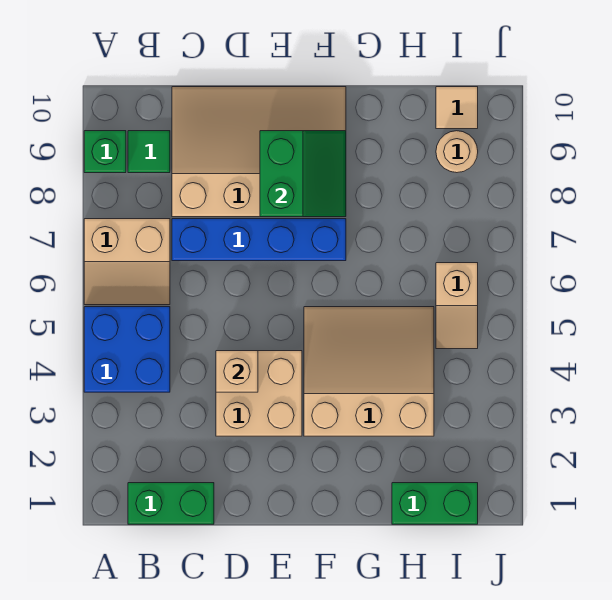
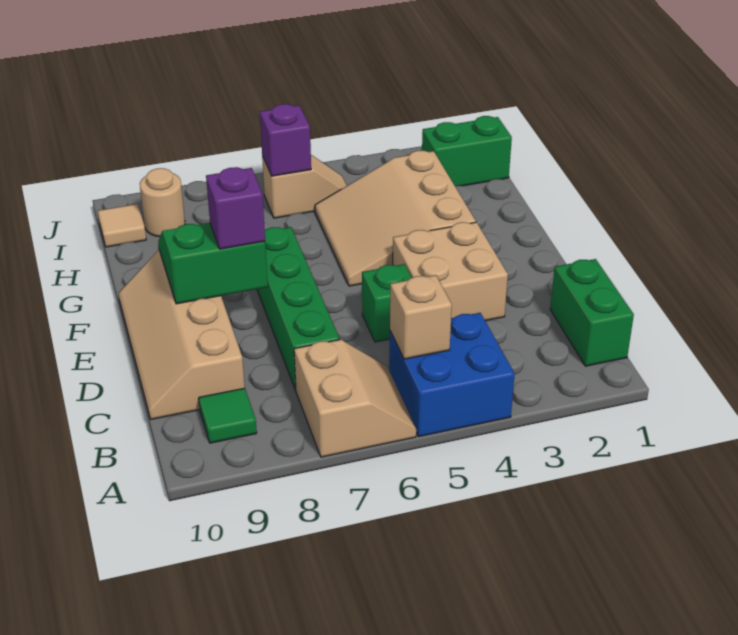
green 1x1 brick [84,131,126,173] -> green 1x1 brick moved to [362,264,412,342]
blue 1x4 brick [172,219,346,261] -> green 1x4 brick [257,227,339,390]
tan 3x4 slope [172,87,346,217] -> tan 2x4 slope [119,250,245,419]
tan 1x1 brick [216,351,258,392] -> tan 1x1 brick moved to [390,275,452,359]
none -> purple 1x1 brick [206,167,265,249]
green 1x2 brick [392,483,478,524] -> green 1x2 brick turned to [422,116,512,186]
none -> purple 1x1 brick [260,104,311,176]

